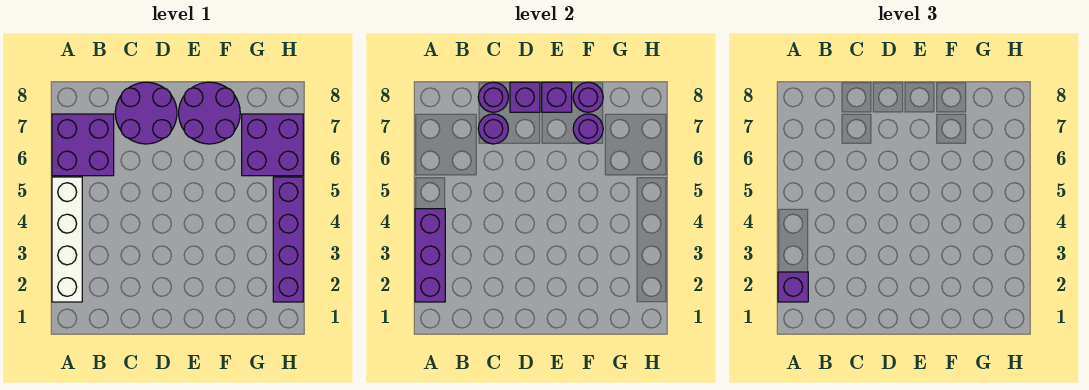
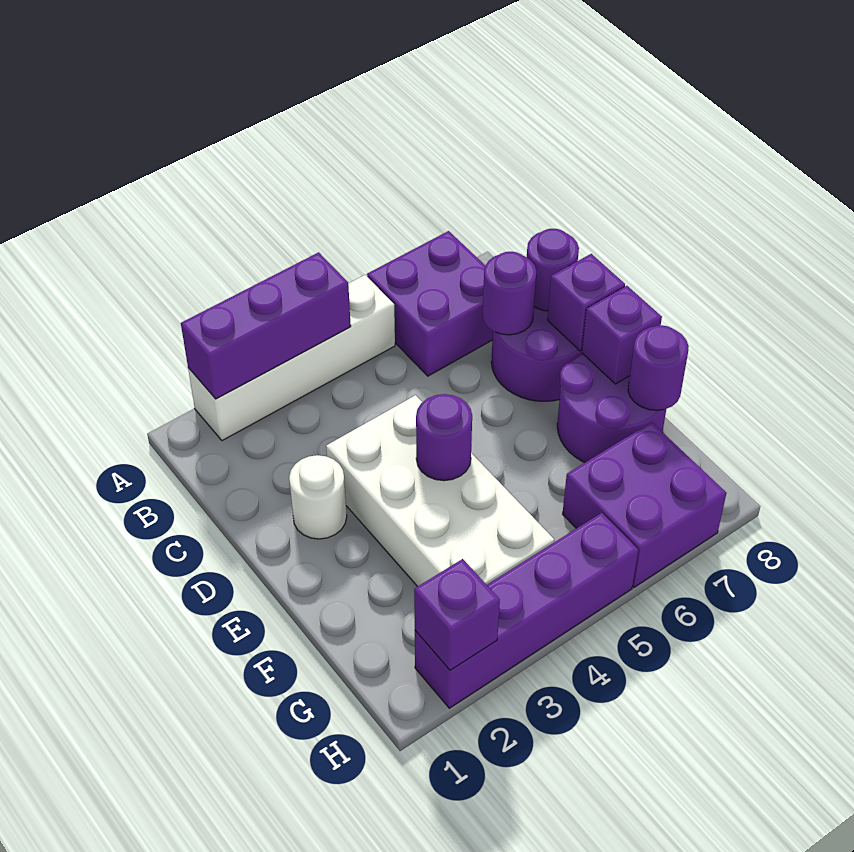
purple 1x1 brick [778,272,808,302] -> purple 1x1 brick moved to [414,559,500,670]
none -> white 1x1 round brick [289,455,347,539]
none -> white 2x4 brick [326,395,554,587]
purple 1x1 round brick [573,114,603,144] -> purple 1x1 round brick moved to [416,394,472,481]

